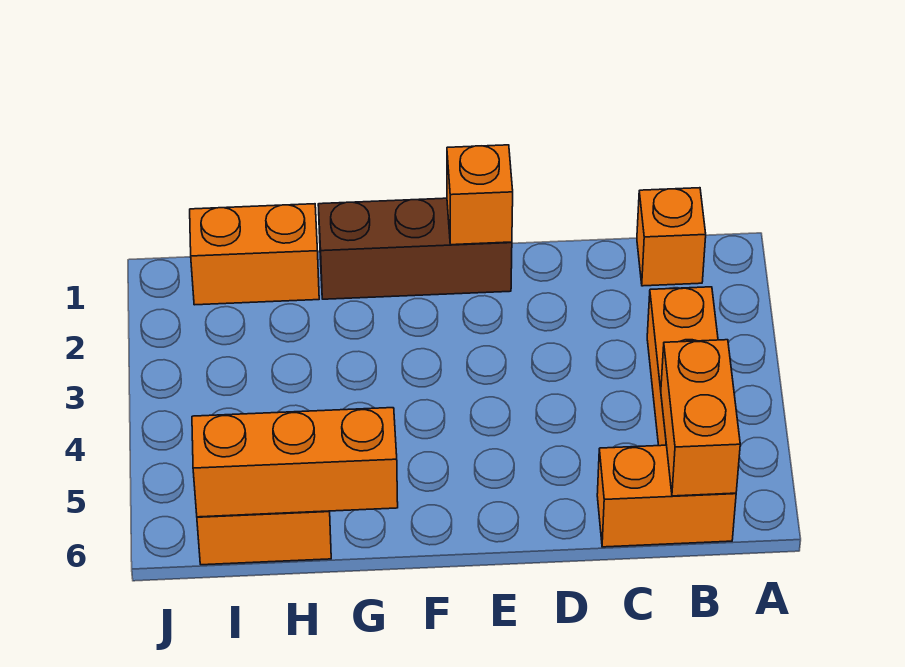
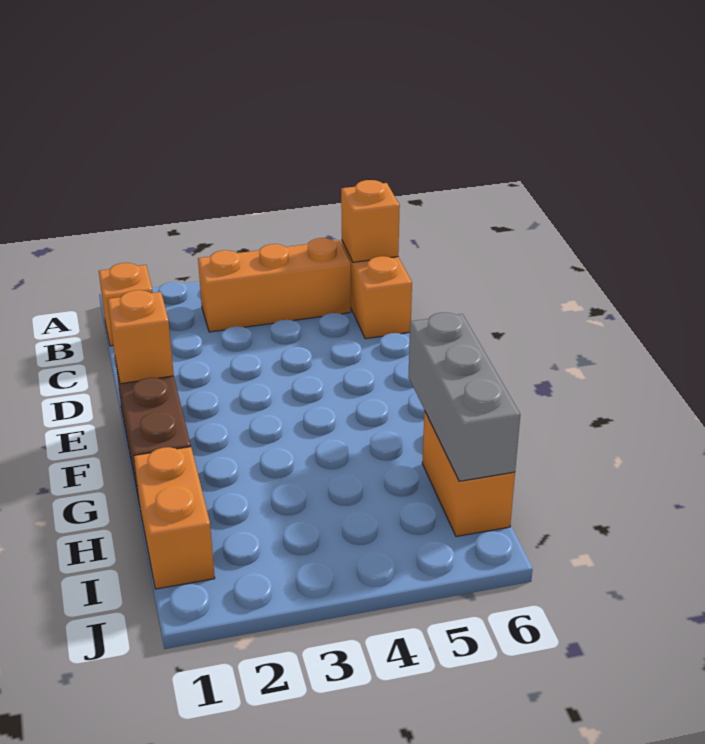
orange 1x2 brick [661,340,740,496] -> orange 1x1 brick [341,180,400,262]
orange 1x3 brick [192,408,398,517] -> grey 1x3 brick [408,313,520,481]

